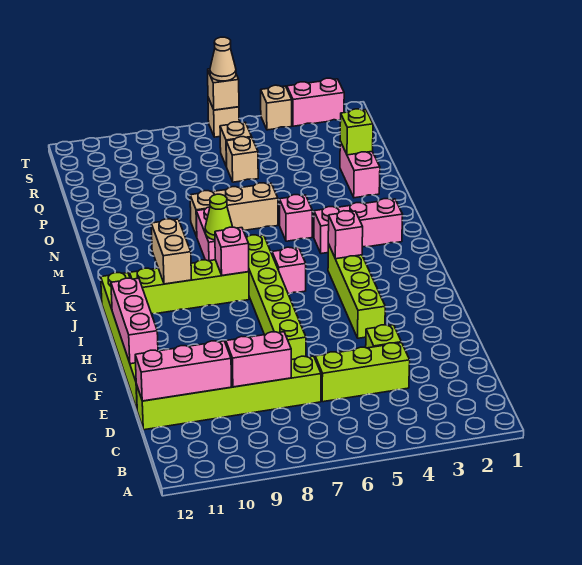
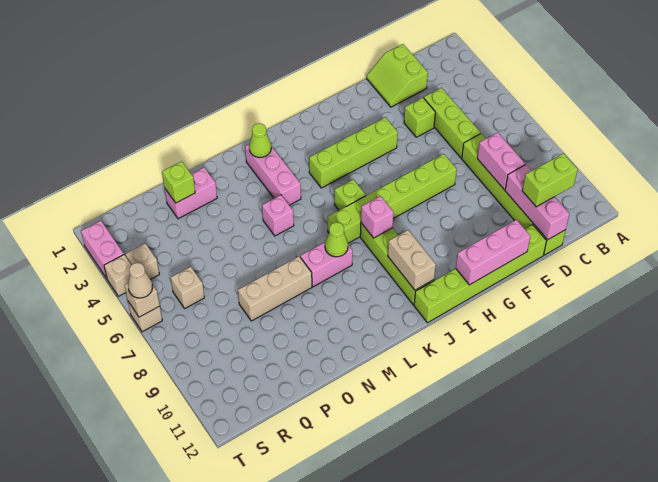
none -> lime 1x2 brick [522,153,578,207]
none -> lime 2x2 slope [367,44,428,107]
pink 1x1 brick [328,211,363,259] -> none
pink 1x1 brick [272,247,306,294] -> lime 1x1 brick [335,179,366,210]
tan 1x2 brick [151,219,192,284] -> tan 1x2 brick turned to [388,230,436,290]
none -> lime 1x1 cone [249,123,271,158]
tan 1x3 brick [190,183,278,237] -> tan 1x3 brick turned to [238,256,312,321]
tan 1x1 brick [226,137,258,182] -> tan 1x1 brick moved to [125,243,159,279]

